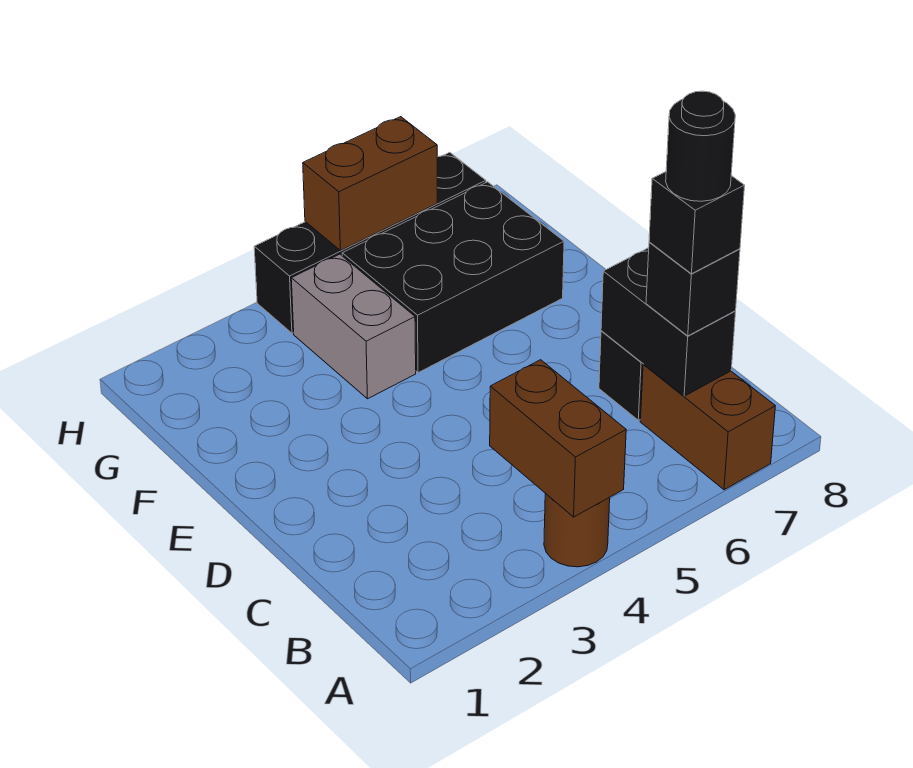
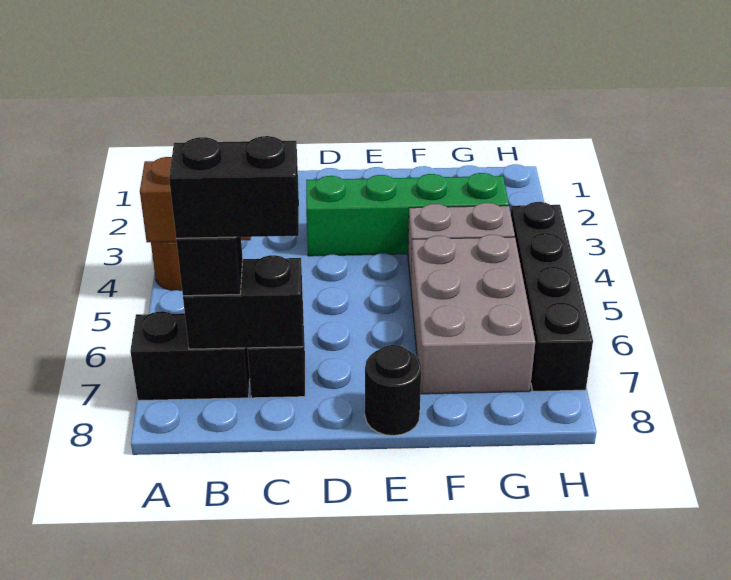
brown 1x2 brick [640,364,775,490] -> black 1x2 brick [130,311,250,401]
black 1x1 brick [649,172,745,274] -> black 1x2 brick [169,136,299,238]
black 1x1 round brick [666,91,735,201] -> black 1x1 round brick moved to [365,345,421,436]
none -> green 1x4 brick [306,173,509,256]
black 2x3 brick [342,182,564,373] -> grey 2x3 brick [411,235,535,394]
brown 1x2 brick [303,117,437,251] -> none

